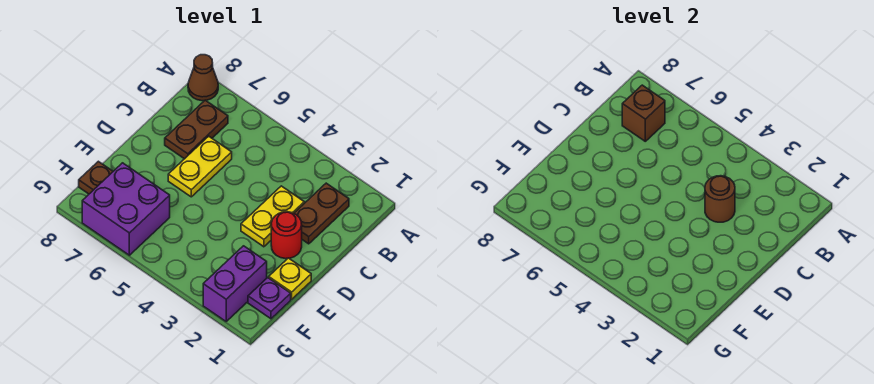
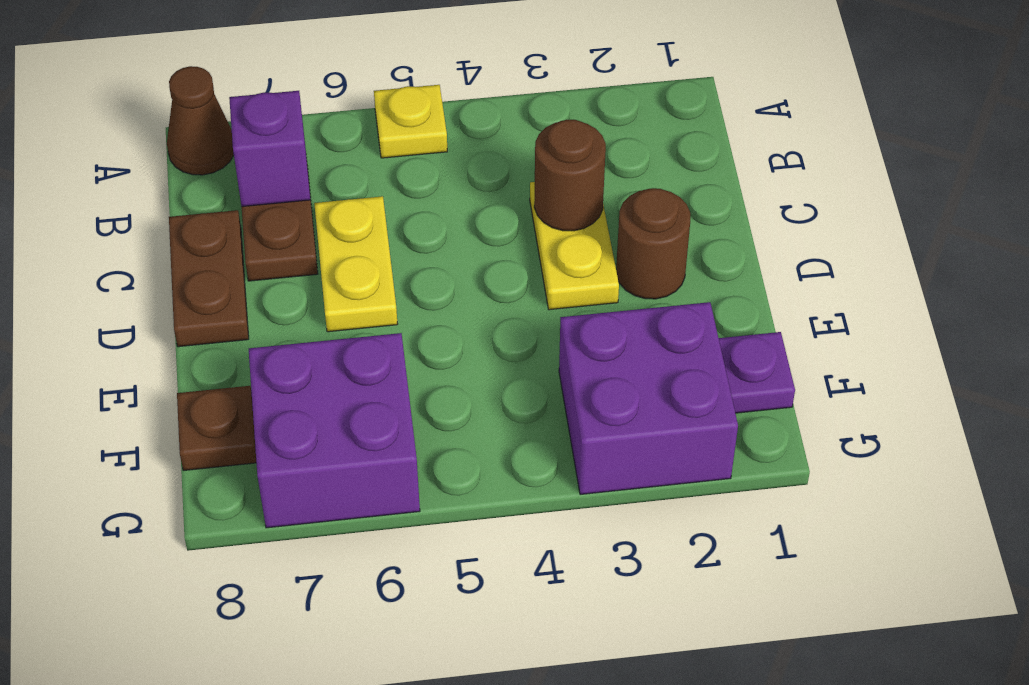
brown 1x2 plate [294,183,349,244] -> brown 1x2 plate moved to [169,210,249,347]
brown 1x1 brick [622,85,665,141] -> purple 1x1 brick [229,91,310,207]
red 1x1 round brick [271,212,302,259] -> brown 1x1 round brick [616,188,690,299]
yellow 1x1 plate [269,258,311,299] -> yellow 1x1 plate moved to [374,85,447,158]
purple 1x2 brick [203,246,267,321] -> purple 2x2 brick [559,302,738,495]

